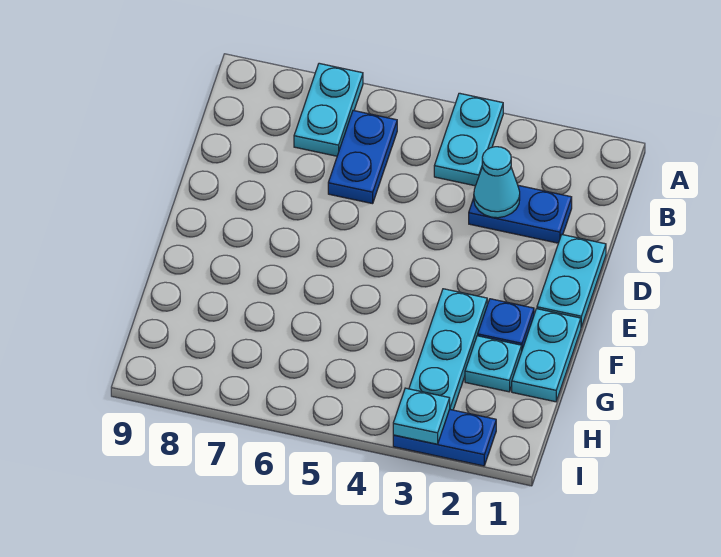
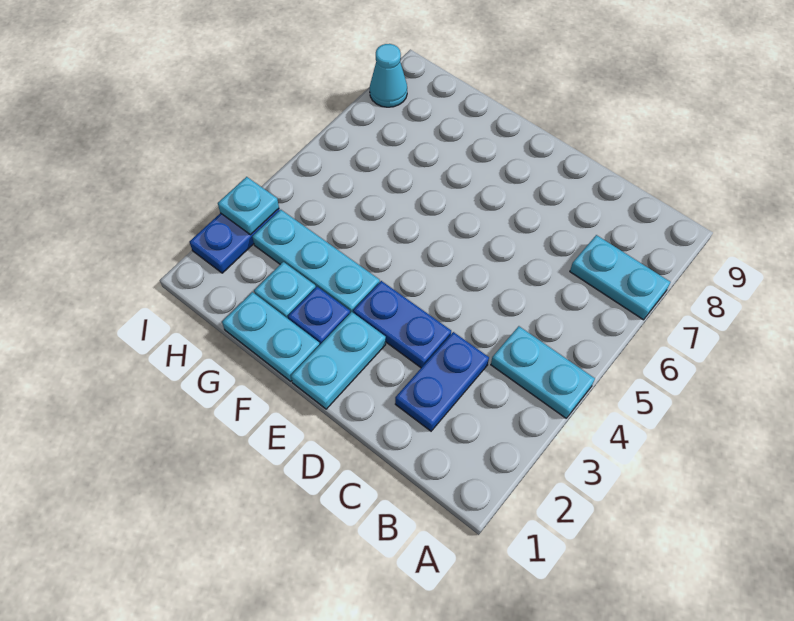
blue 1x2 plate [328,111,397,204] -> blue 1x2 plate moved to [353,281,451,368]
cyan 1x1 cone [474,147,520,218] -> cyan 1x1 cone moved to [370,44,407,107]
cyan 1x2 plate [537,235,606,327] -> cyan 1x2 plate turned to [291,312,386,409]

